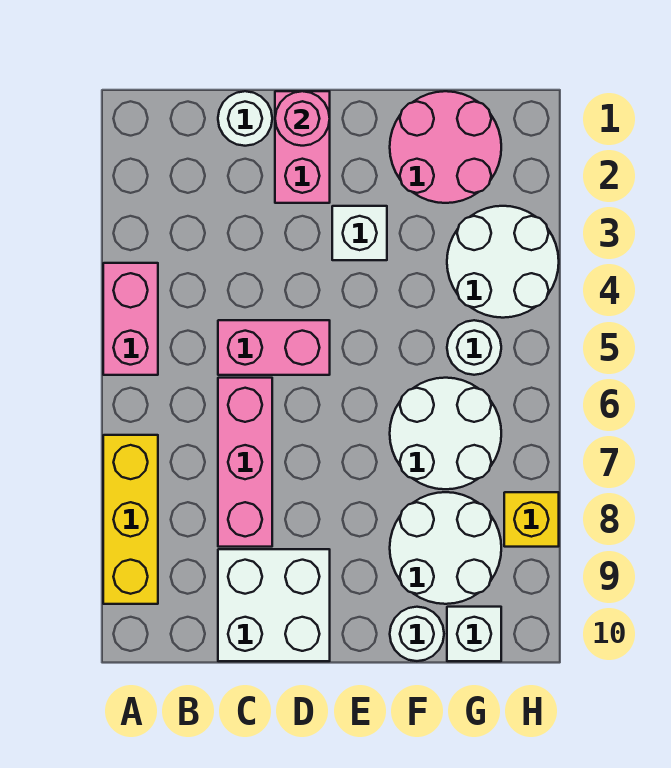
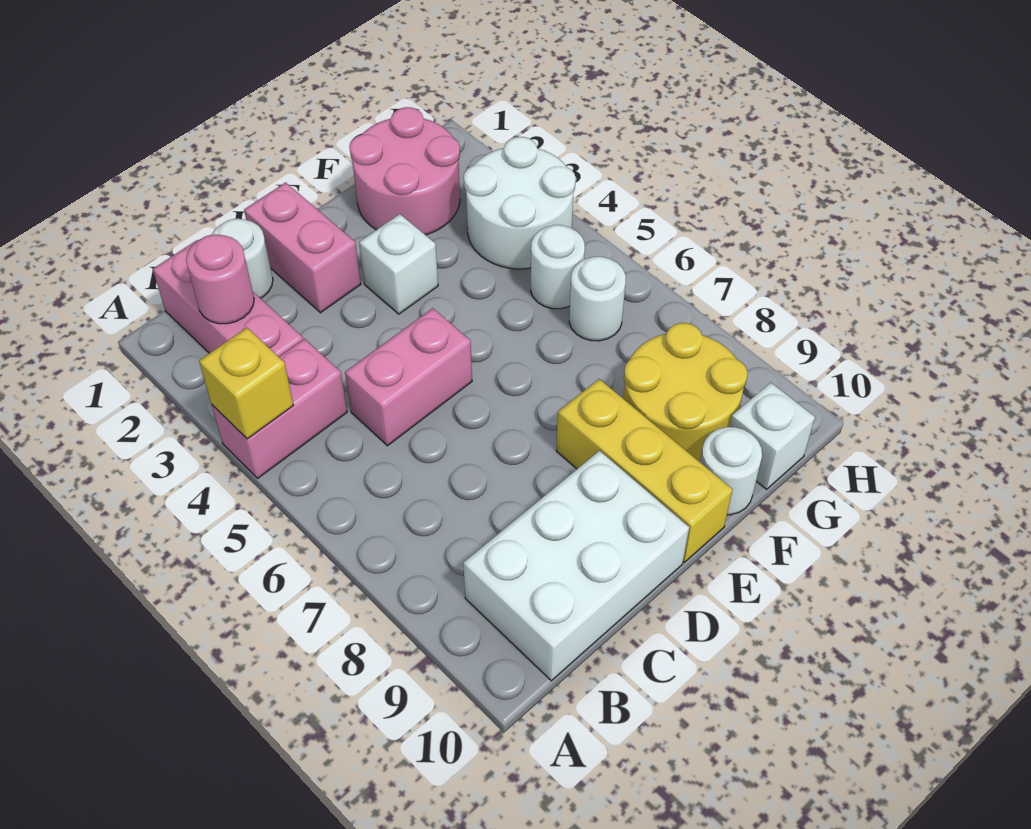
pink 1x2 brick [103,263,158,375] -> pink 1x2 brick turned to [212,339,347,478]
yellow 1x3 brick [103,435,158,604] -> yellow 1x3 brick moved to [556,379,733,562]
pink 1x3 brick [218,378,272,547] -> pink 1x3 brick moved to [153,240,303,357]
white 2x2 brick [218,549,330,661] -> white 2x3 brick [463,451,689,681]
pink 1x1 round brick [275,91,330,146] -> pink 1x1 round brick moved to [186,235,254,324]
white 2x2 round brick [390,378,501,489] -> white 1x1 round brick [569,256,626,341]
white 2x2 round brick [390,492,501,604] -> yellow 2x2 round brick [623,323,747,462]
yellow 1x1 brick [504,492,559,547] -> yellow 1x1 brick moved to [199,328,293,439]

